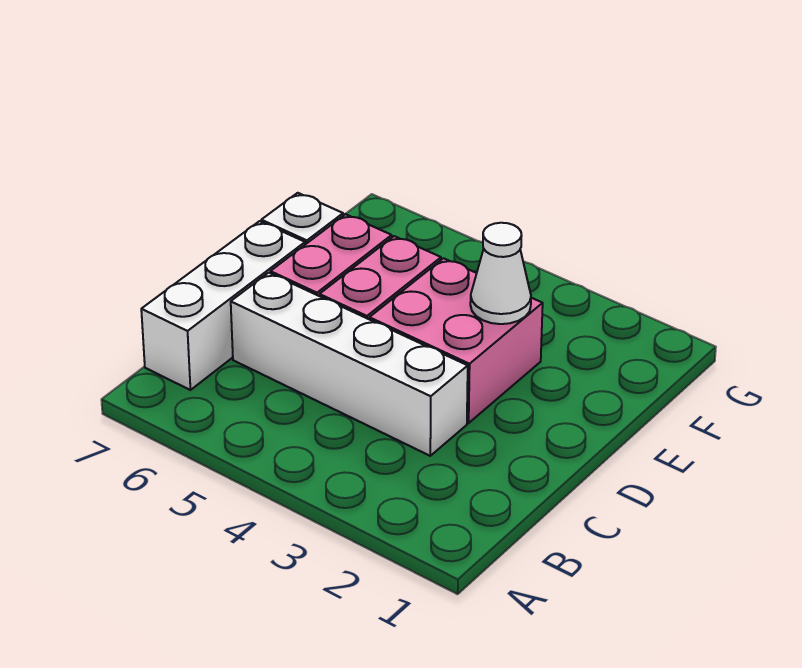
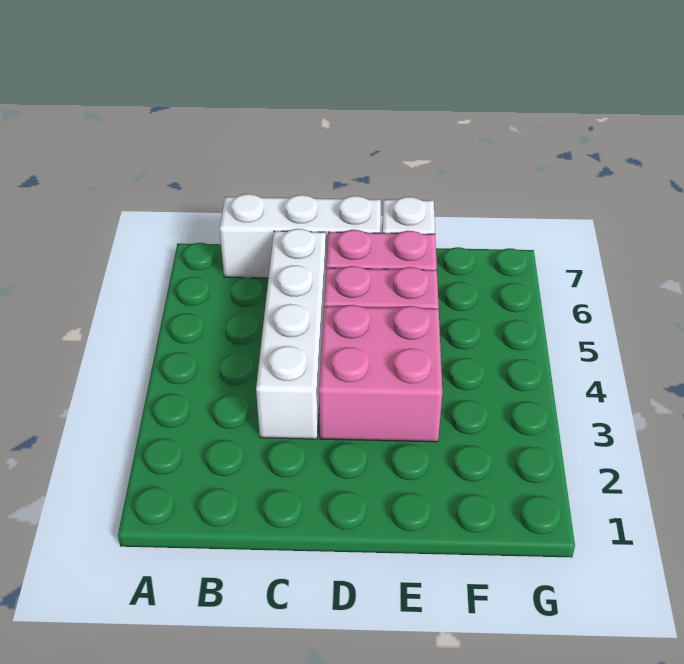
white 1x1 cone [470,223,531,324] -> none

